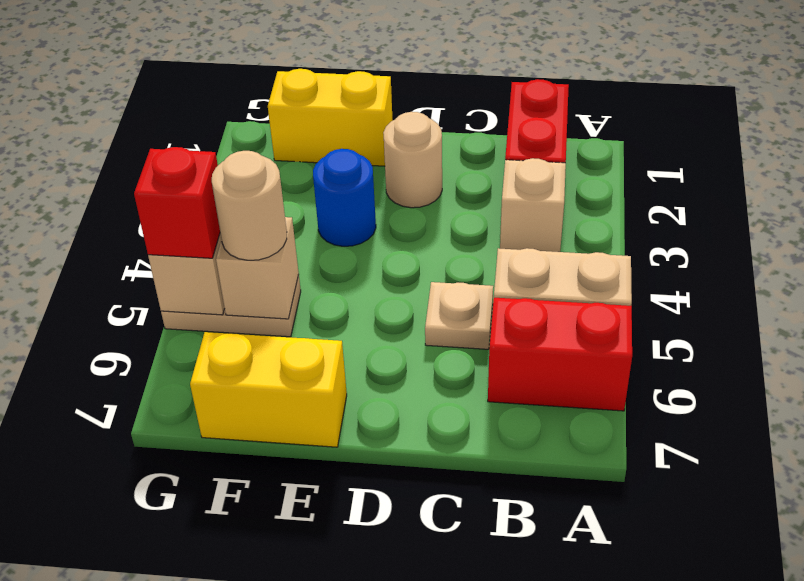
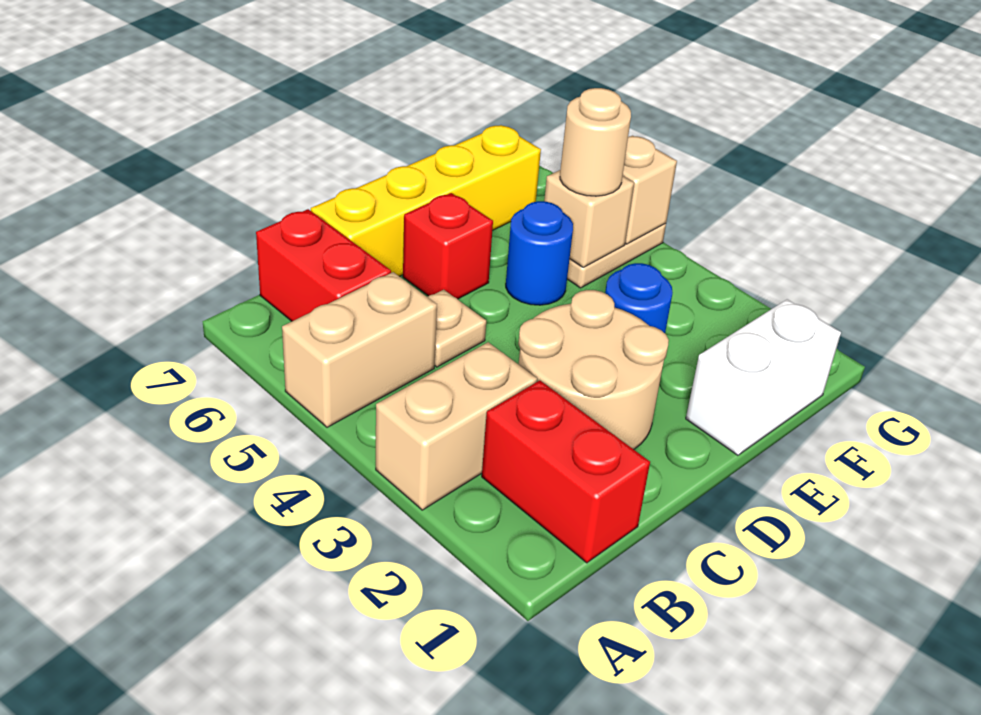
red 1x2 brick [488,298,632,411] -> red 1x2 brick turned to [256,209,391,321]
tan 1x1 brick [500,158,566,252] -> tan 1x2 brick [376,342,537,510]
tan 1x1 round brick [383,112,442,208] -> tan 2x2 round brick [518,290,669,449]
yellow 1x2 brick [268,69,393,166] -> white 1x2 brick [686,299,841,455]
none -> blue 1x1 round brick [506,201,573,305]
yellow 1x2 brick [190,332,347,447] -> yellow 1x4 brick [311,125,541,276]
red 1x1 brick [134,147,220,258] -> red 1x1 brick moved to [403,193,493,299]

